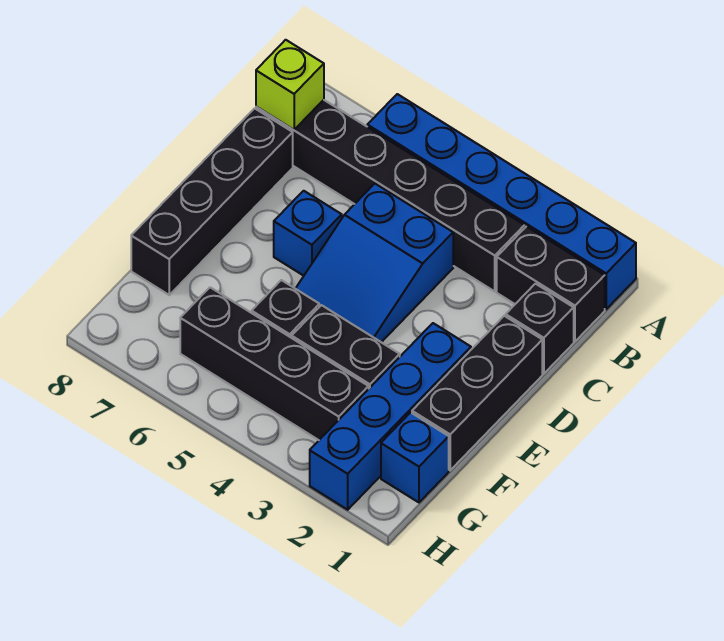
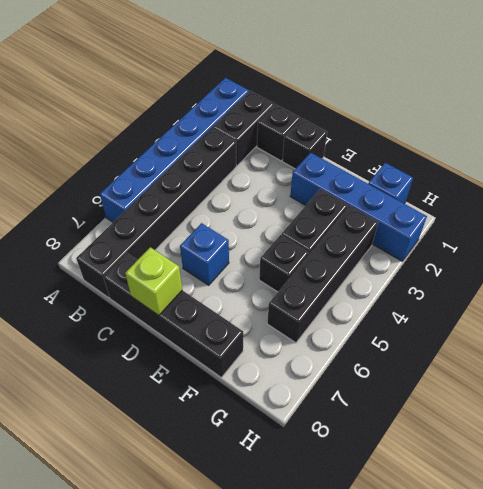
lime 1x1 brick [256,40,324,130] -> lime 1x1 brick moved to [125,247,182,316]
blue 2x3 slope [296,184,453,342] -> none
black 1x3 brick [412,316,542,470] -> black 1x1 brick [282,118,327,169]

